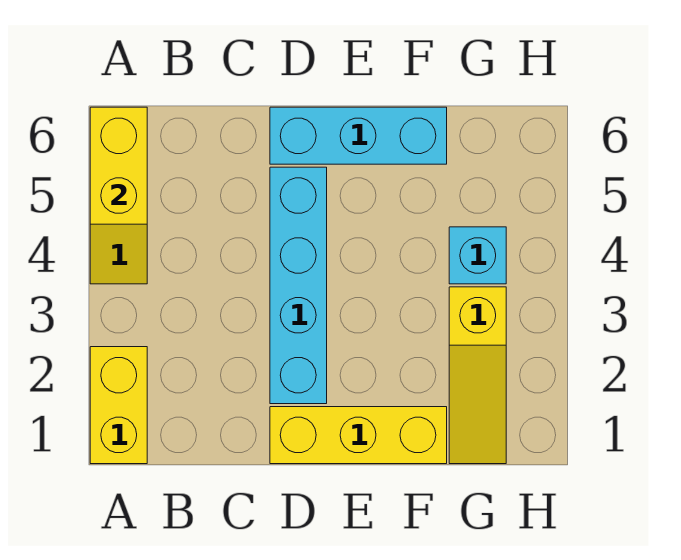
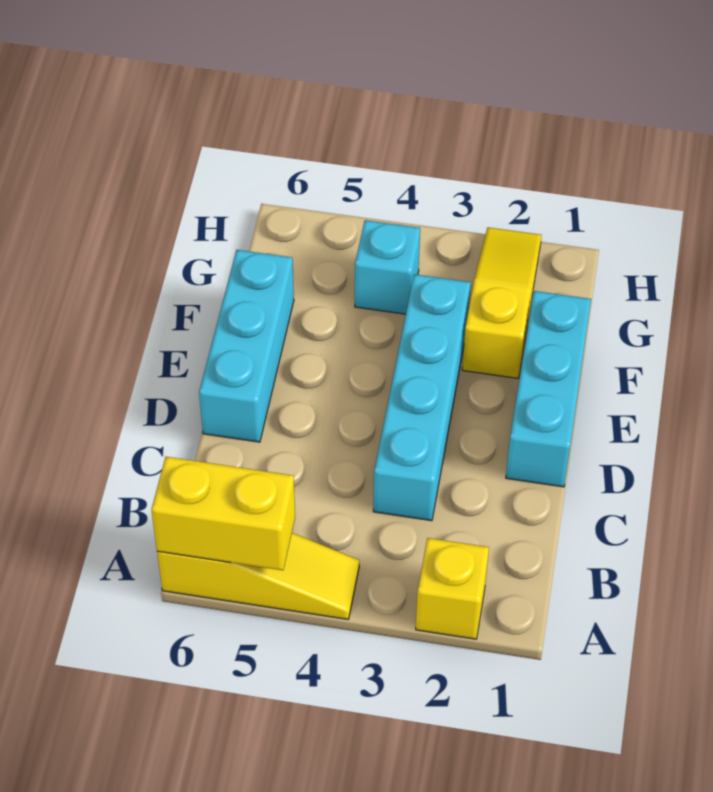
yellow 1x2 brick [90,347,147,464] -> yellow 1x1 brick [416,538,489,639]
yellow 1x3 brick [270,407,447,464] -> cyan 1x3 brick [506,291,591,487]
cyan 1x4 brick [270,167,327,404] -> cyan 1x4 brick turned to [373,274,471,521]
yellow 1x3 slope [449,287,506,464] -> yellow 1x3 slope turned to [462,227,542,379]

